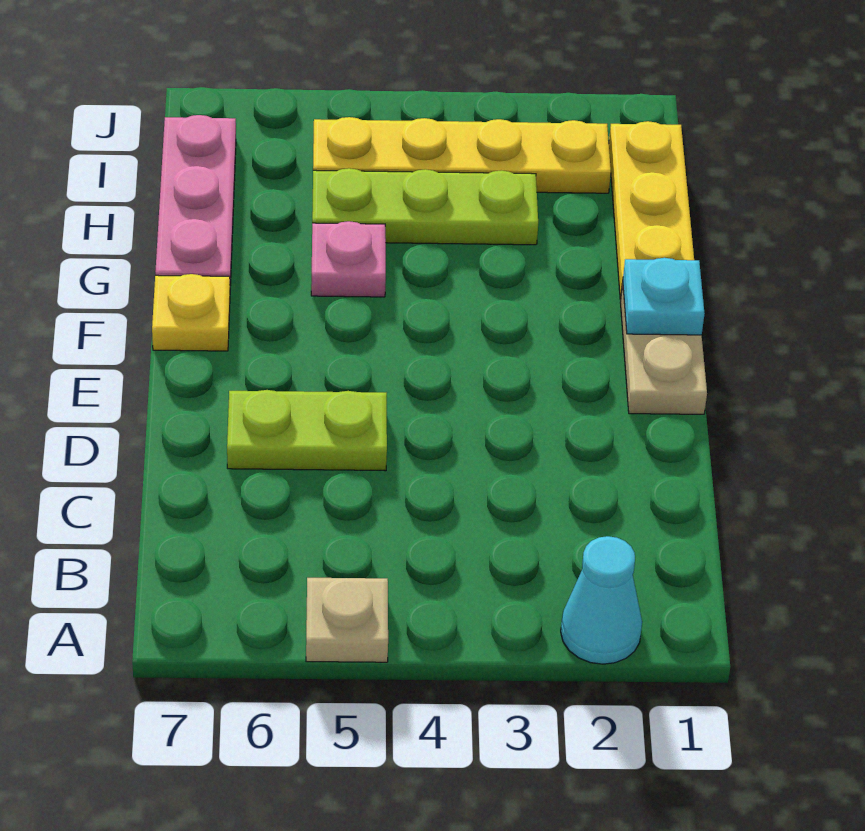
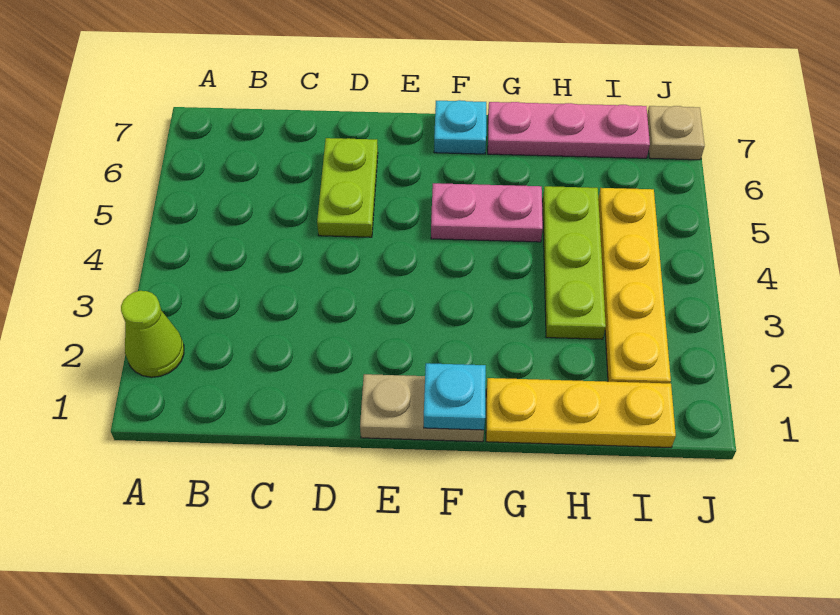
cyan 1x1 cone [561,536,642,664] -> lime 1x1 cone [121,291,184,377]
tan 1x1 plate [306,578,388,662] -> tan 1x1 plate moved to [647,106,705,160]
yellow 1x1 plate [152,274,230,351] -> cyan 1x1 plate [434,100,486,154]
pink 1x1 plate [311,221,386,297] -> pink 1x2 plate [431,183,543,242]

